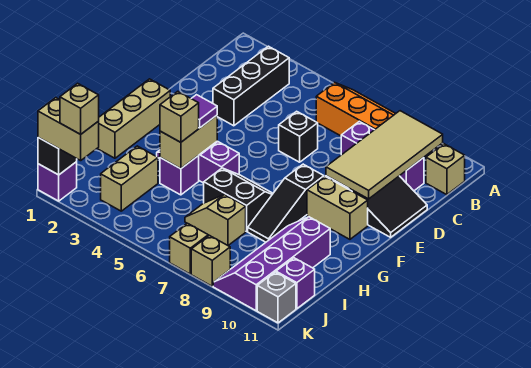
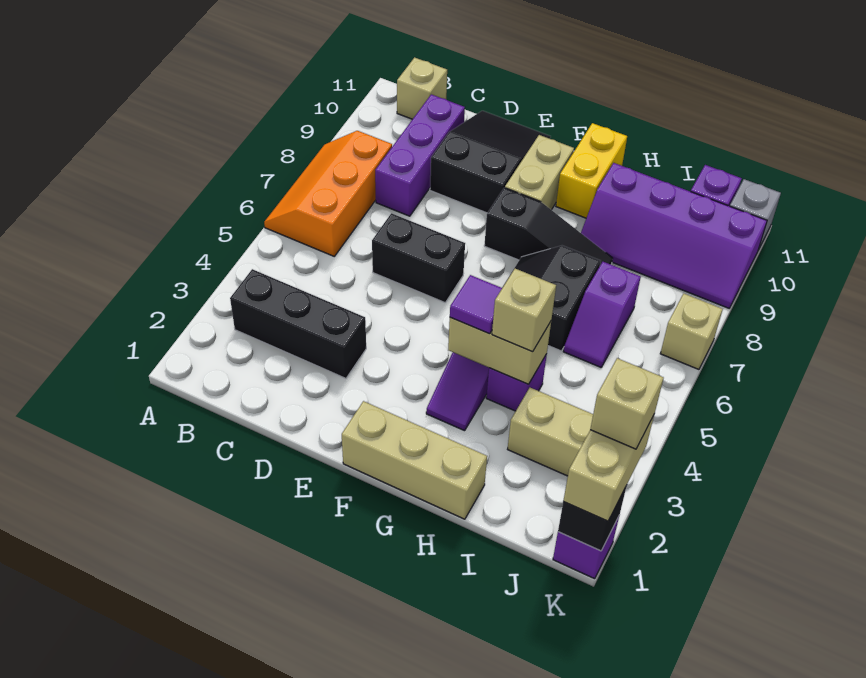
tan 2x4 tile [326,111,443,199] -> none
black 1x1 brick [279,111,318,162] -> black 1x2 brick [372,213,465,302]
none -> yellow 1x2 brick [556,123,627,218]
tan 1x2 slope [185,194,246,245] -> purple 1x2 slope [563,262,641,367]
tan 1x1 brick [191,235,230,286] -> none

